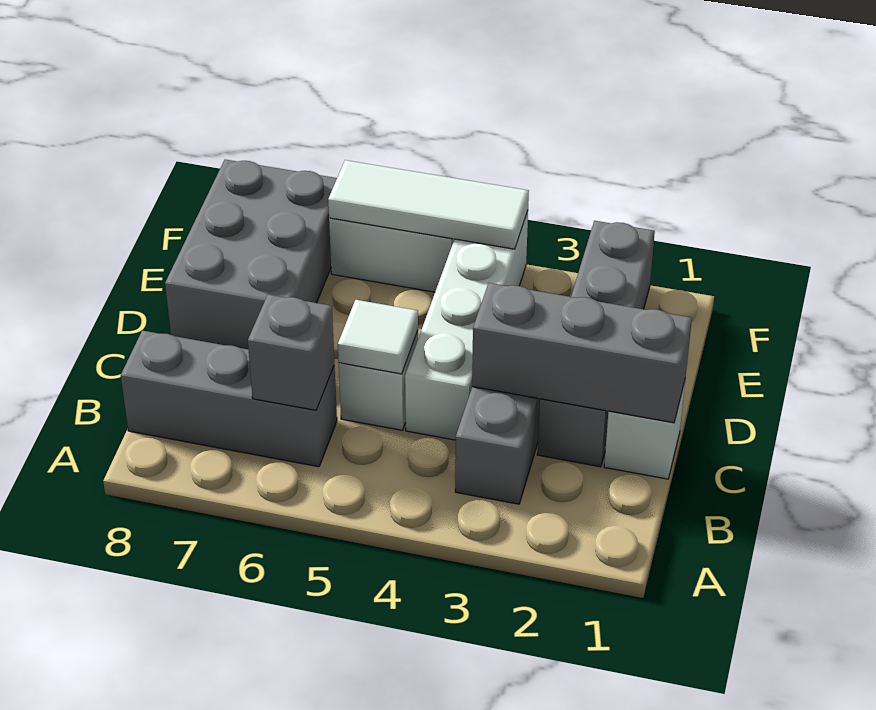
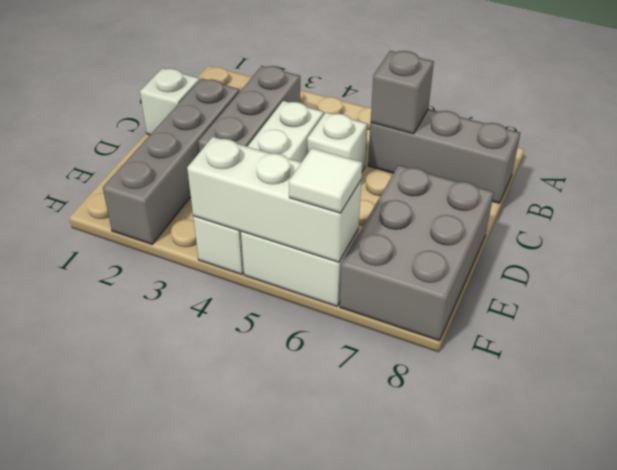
grey 1x3 brick [472,283,692,423] -> none
white 1x1 tile [338,300,418,374] -> white 1x1 tile moved to [289,148,362,213]
white 1x3 tile [328,160,529,249] -> white 1x3 brick [187,137,361,262]

